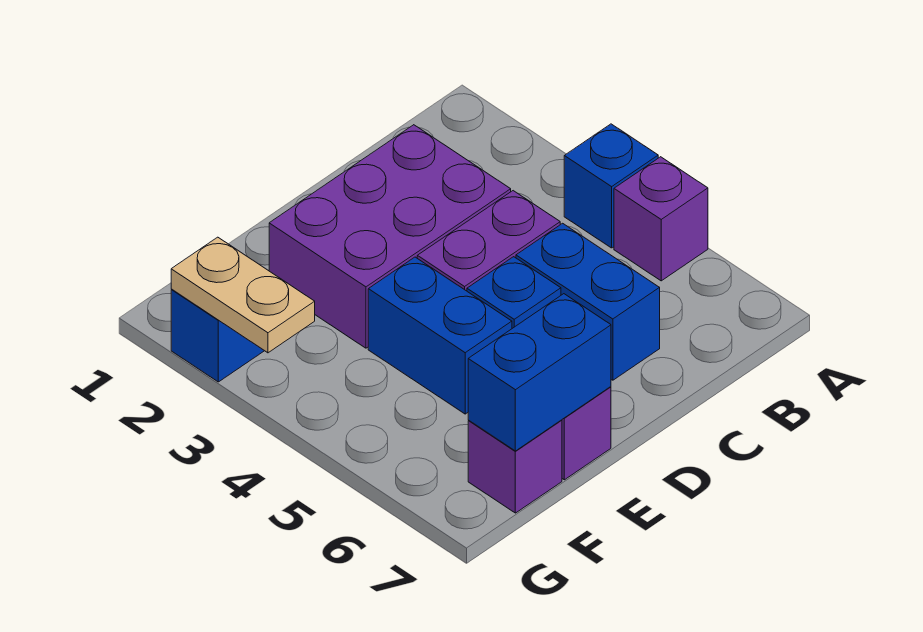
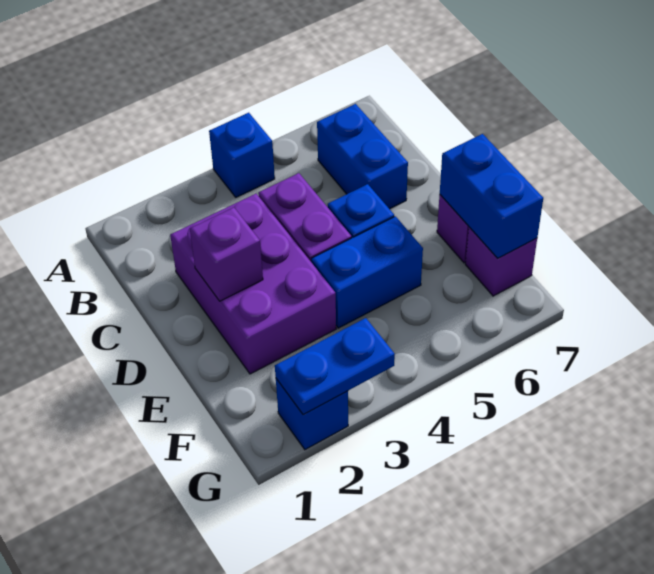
purple 1x1 brick [614,157,708,281] -> purple 1x1 brick moved to [190,207,263,301]
blue 1x2 brick [516,223,660,380] -> blue 1x2 brick turned to [317,104,408,209]
tan 1x2 plate [171,237,315,353] -> blue 1x2 plate [275,318,395,415]

